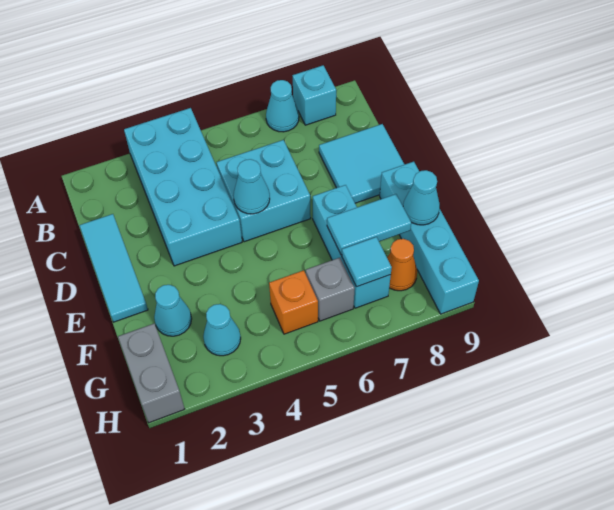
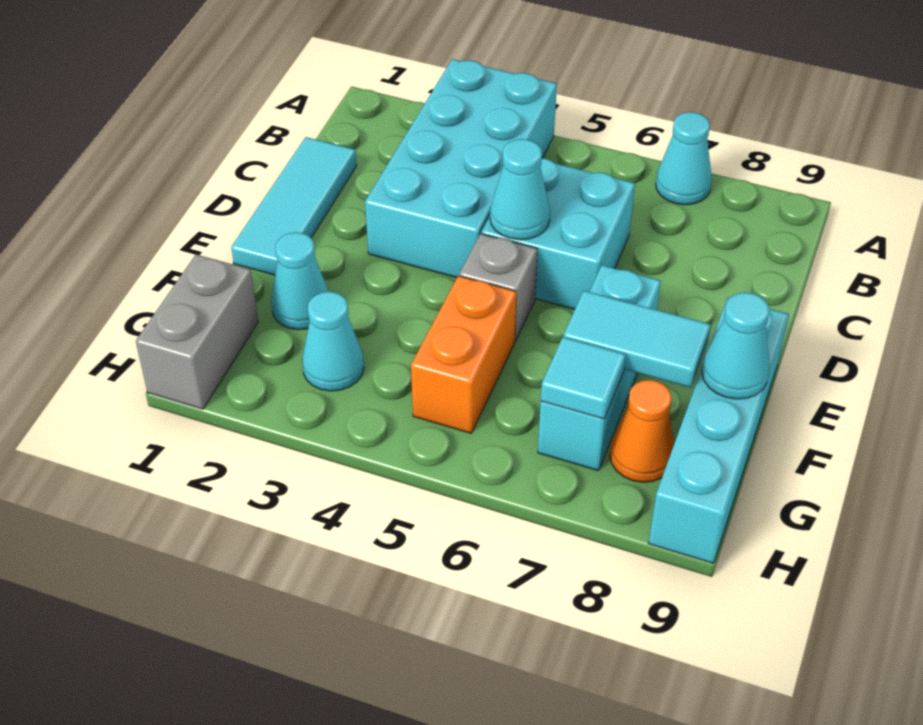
cyan 1x1 brick [292,65,336,125] -> none
cyan 2x2 tile [319,124,404,203] -> none
orange 1x1 brick [269,270,318,334] -> orange 1x2 brick [411,276,516,433]
grey 1x1 brick [306,258,355,321] -> grey 1x1 brick moved to [459,234,537,341]

